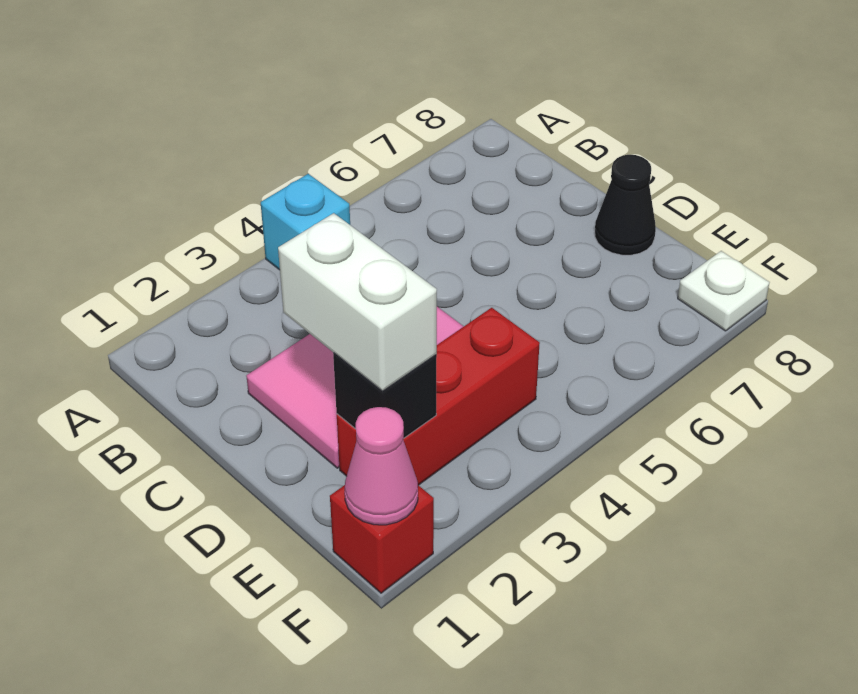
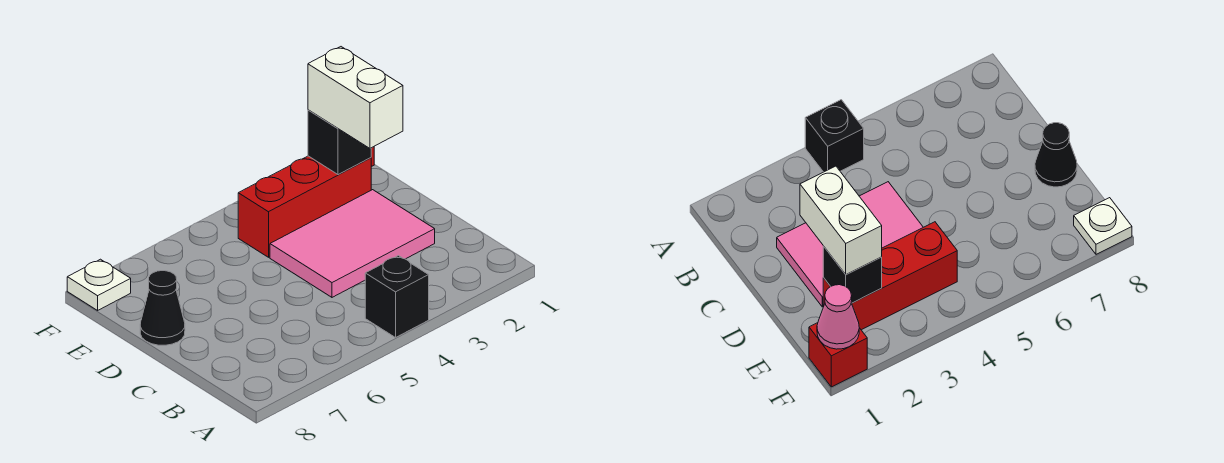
cyan 1x1 brick [261,174,350,270] -> black 1x1 brick [365,256,429,338]

